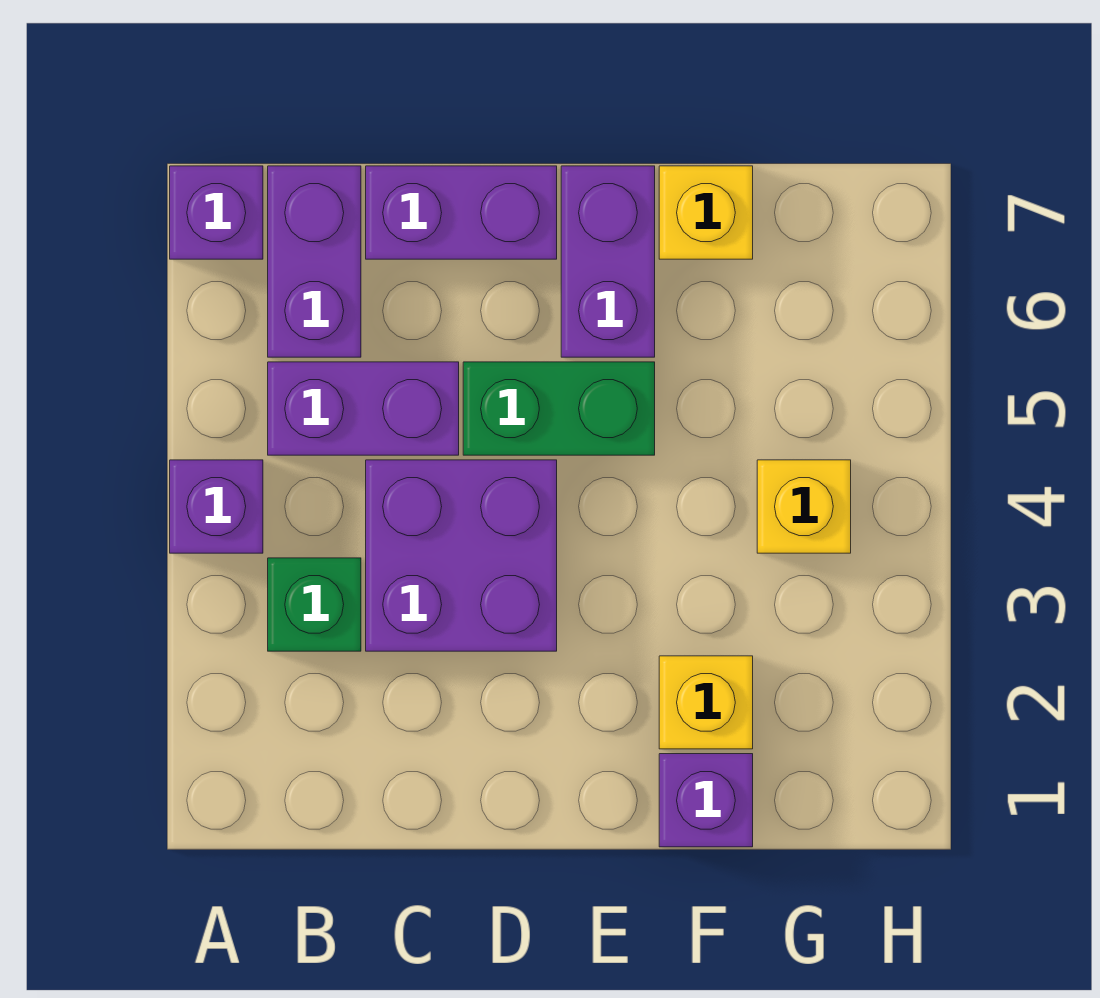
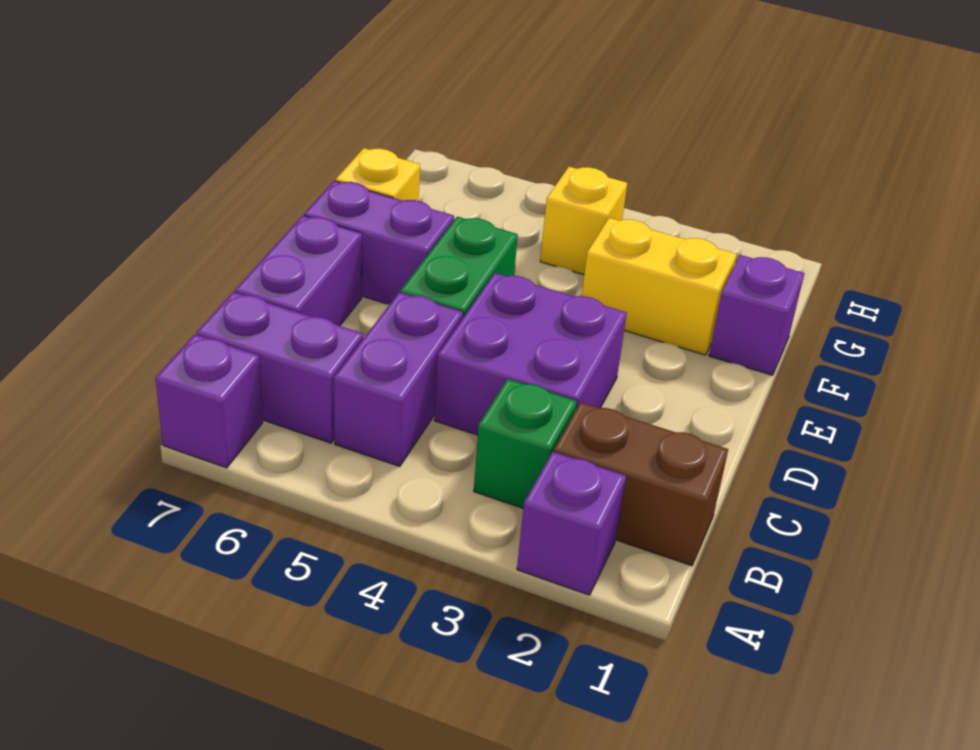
purple 1x1 brick [170,460,263,553] -> purple 1x1 brick moved to [517,452,626,595]
none -> brown 1x2 brick [554,402,728,566]
yellow 1x1 brick [659,656,753,749] -> yellow 1x2 brick [582,218,737,355]

